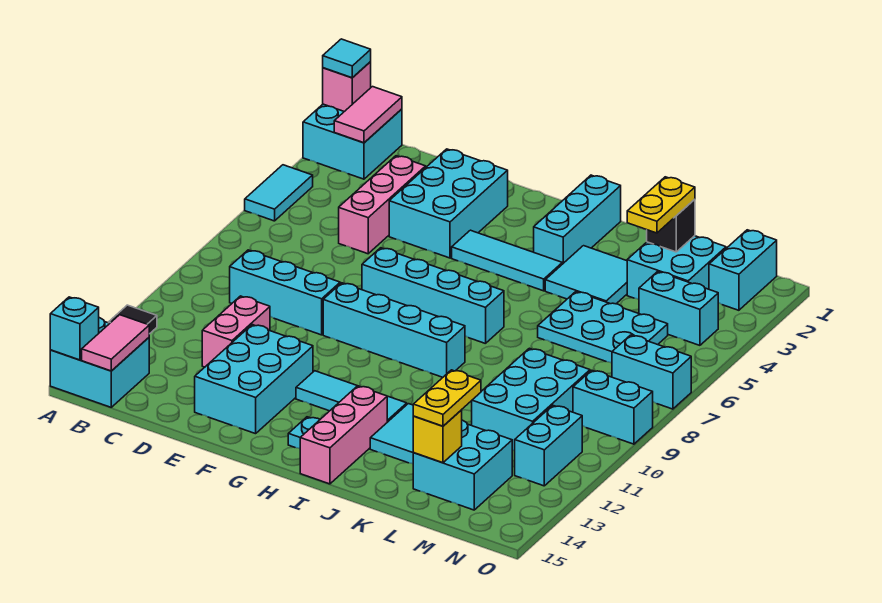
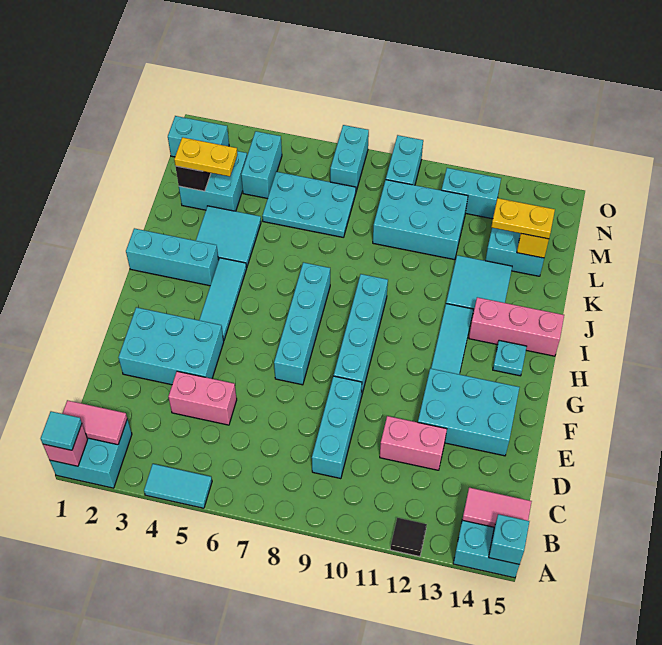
pink 1x3 brick [339,156,426,254] -> pink 1x2 brick [168,371,237,425]
cyan 2x3 plate [538,292,668,363] -> cyan 2x3 plate turned to [262,172,356,237]

